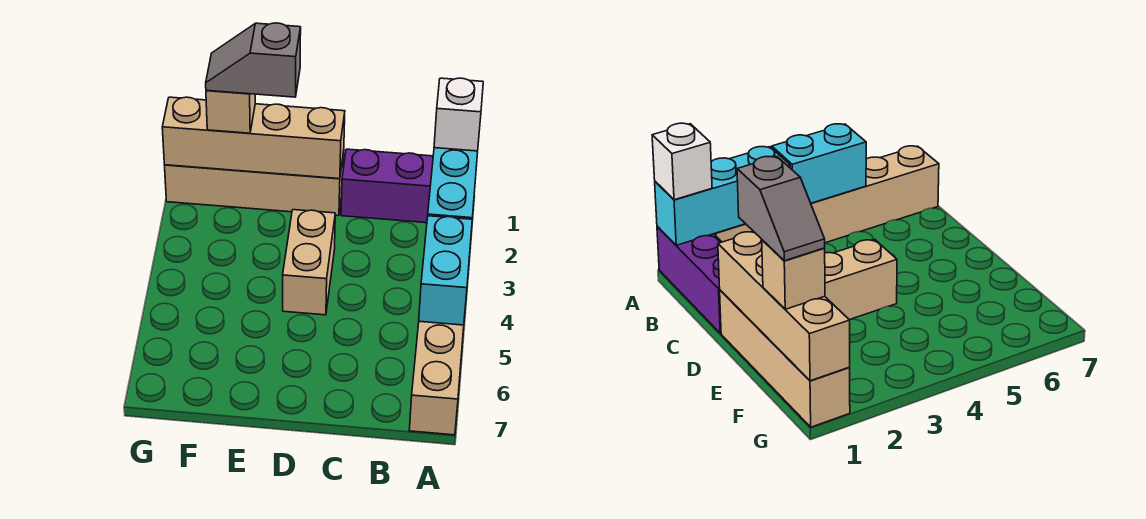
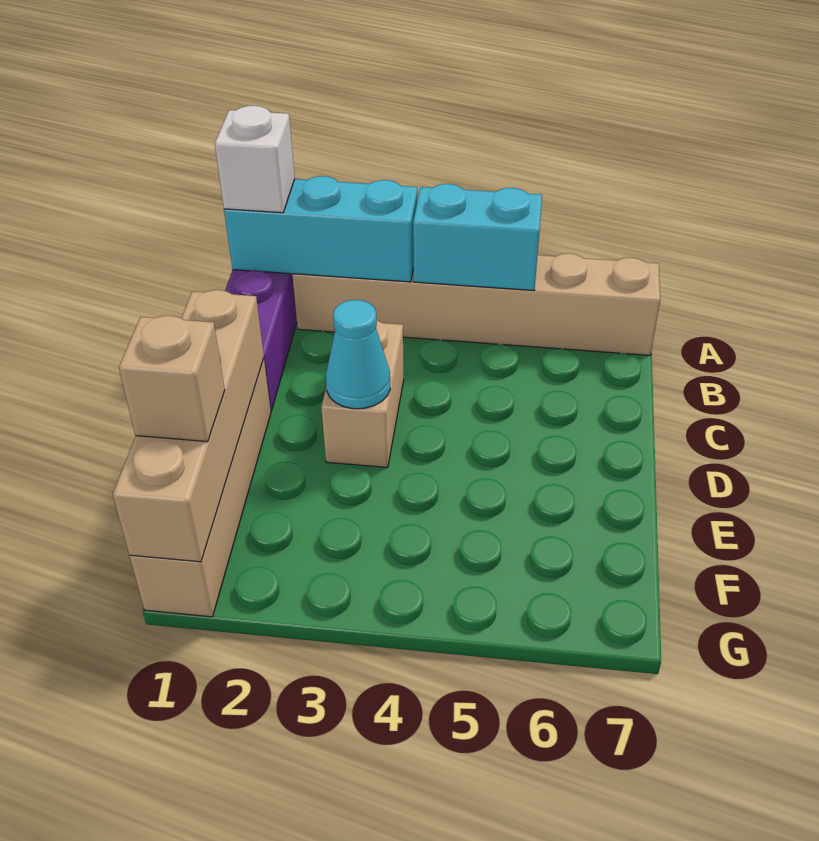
tan 1x2 brick [283,210,335,315] -> tan 1x2 brick turned to [321,321,404,468]
none -> cyan 1x1 cone [326,300,390,409]
grey 1x2 slope [206,23,301,97] -> none

